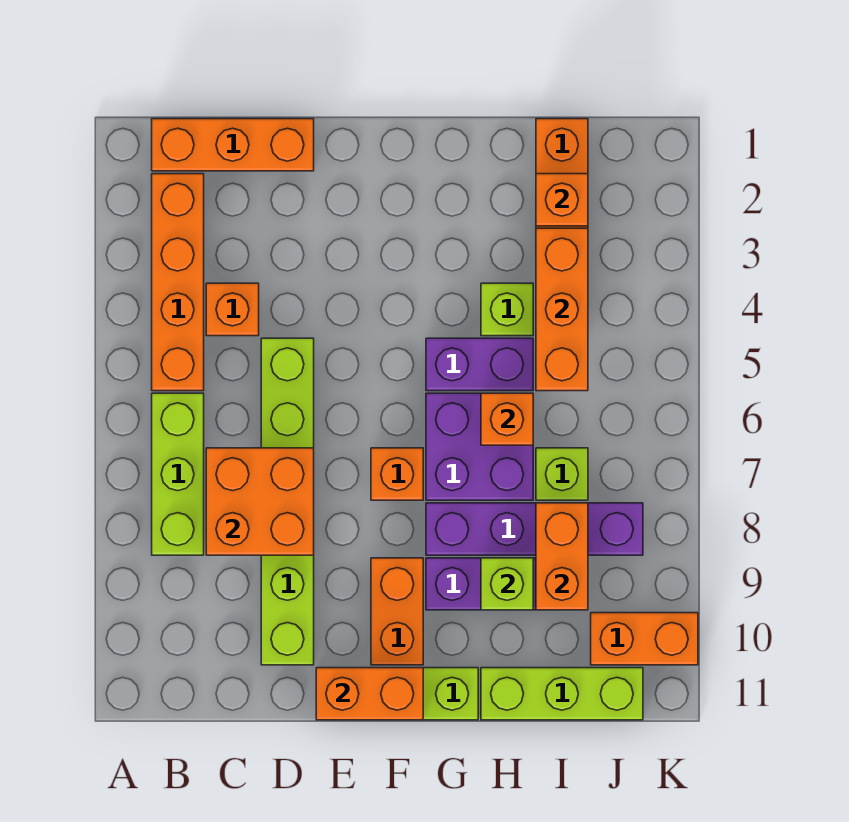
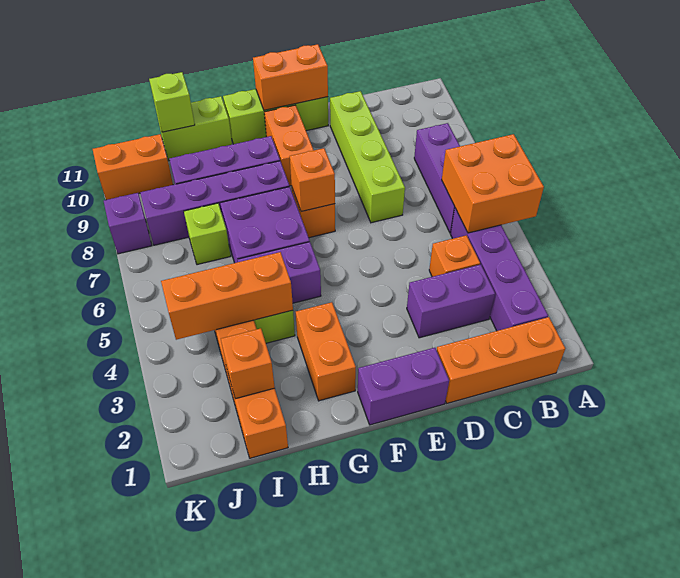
orange 1x4 brick [152,174,204,391] -> purple 1x4 brick [451,208,548,331]
lime 1x3 brick [152,393,204,555] -> purple 1x3 brick [414,123,460,233]
none -> purple 1x2 brick [407,265,495,338]
orange 2x2 brick [206,448,314,555] -> orange 2x2 brick moved to [442,134,544,233]
lime 1x6 brick [261,338,314,665] -> lime 1x4 brick [330,91,405,223]
none -> purple 1x2 brick [358,348,449,425]
orange 1x1 brick [481,393,533,445] -> orange 1x1 brick moved to [290,148,335,212]
lime 1x1 brick [481,558,533,610] -> lime 1x1 brick moved to [149,72,195,132]
lime 1x3 brick [481,668,643,720] -> lime 1x2 brick [157,96,232,161]
orange 1x3 brick [536,228,588,391] -> orange 1x3 brick turned to [161,252,293,340]
orange 1x2 brick [536,503,588,610] -> orange 1x2 brick moved to [296,302,356,401]
none -> purple 1x1 brick [104,193,152,254]

